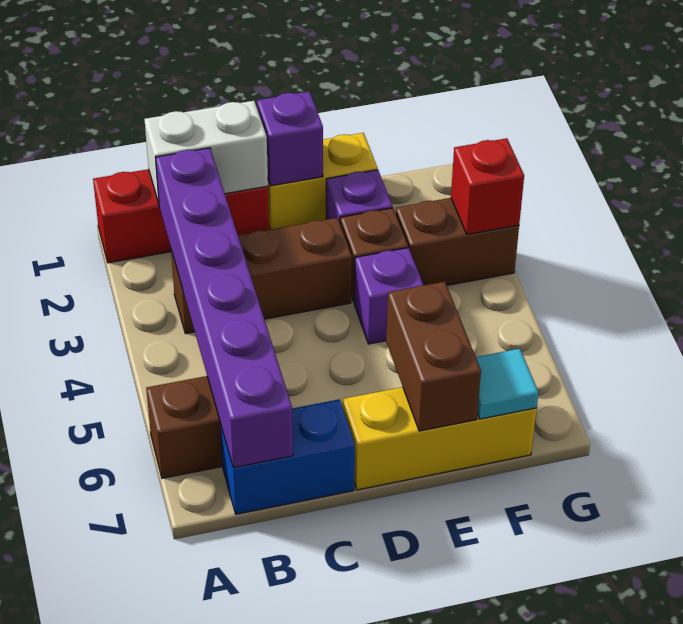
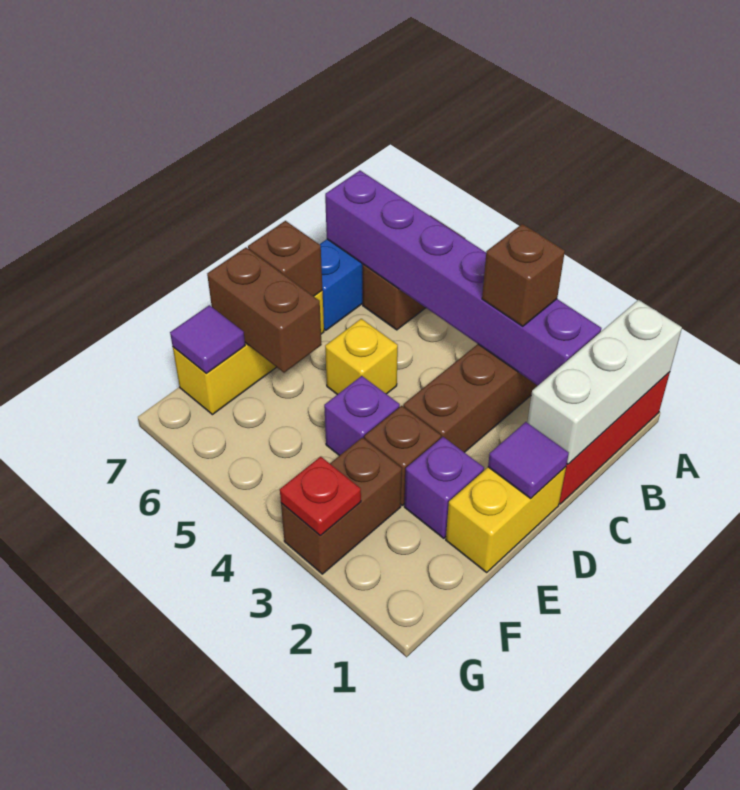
white 1x2 brick [145,101,268,203] -> white 1x3 brick [527,300,682,464]
none -> brown 1x1 brick [482,224,565,326]
purple 1x1 brick [257,91,323,186] -> purple 1x1 tile [488,422,569,498]
none -> yellow 1x1 brick [325,319,398,395]
none -> brown 1x1 brick [248,221,322,296]
cyan 1x1 tile [476,349,539,419] -> purple 1x1 tile [170,305,245,373]
red 1x1 brick [451,138,524,234] -> red 1x1 plate [280,457,361,535]

